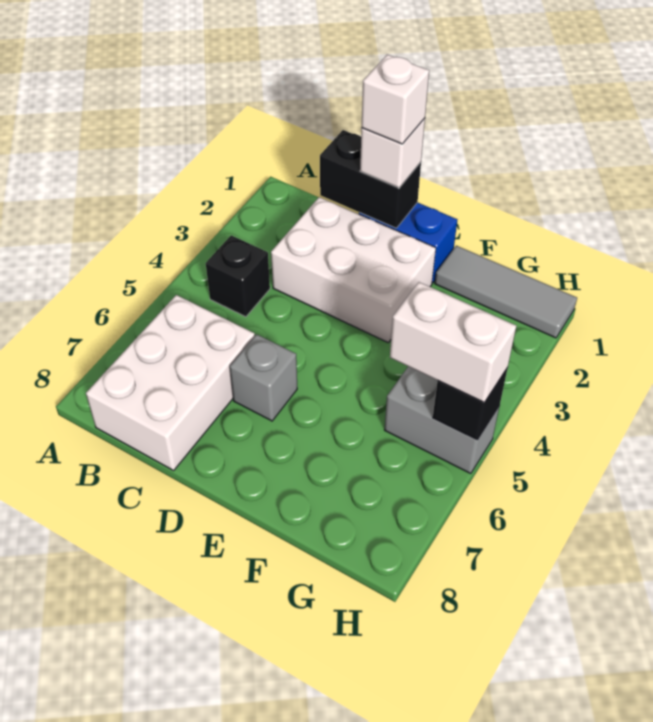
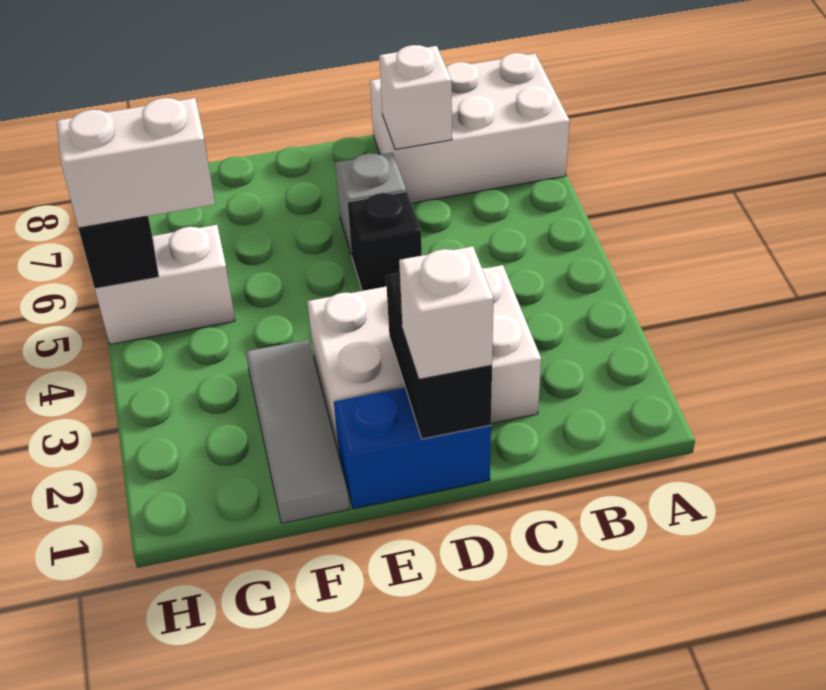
black 1x1 brick [206,235,270,317] -> black 1x1 brick moved to [348,191,422,291]
white 2x3 brick [86,295,255,470] -> white 2x3 brick turned to [370,53,570,203]
black 1x2 brick [320,130,421,228] -> black 1x2 brick turned to [386,273,492,439]
white 1x1 brick [362,54,429,144] -> white 1x1 brick moved to [379,45,452,150]
grey 1x3 tile [435,246,577,338] -> grey 1x3 tile turned to [246,340,349,523]
grey 1x2 brick [384,366,499,474] -> white 1x2 brick [95,225,235,344]

